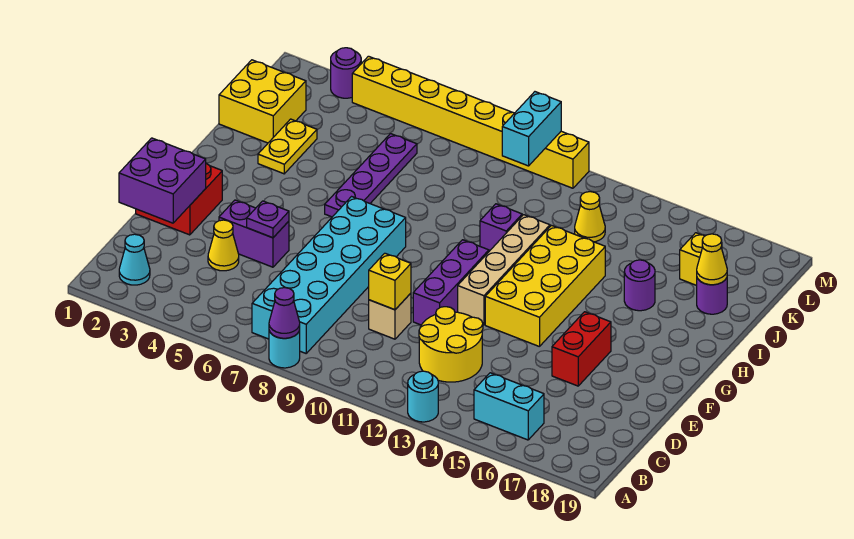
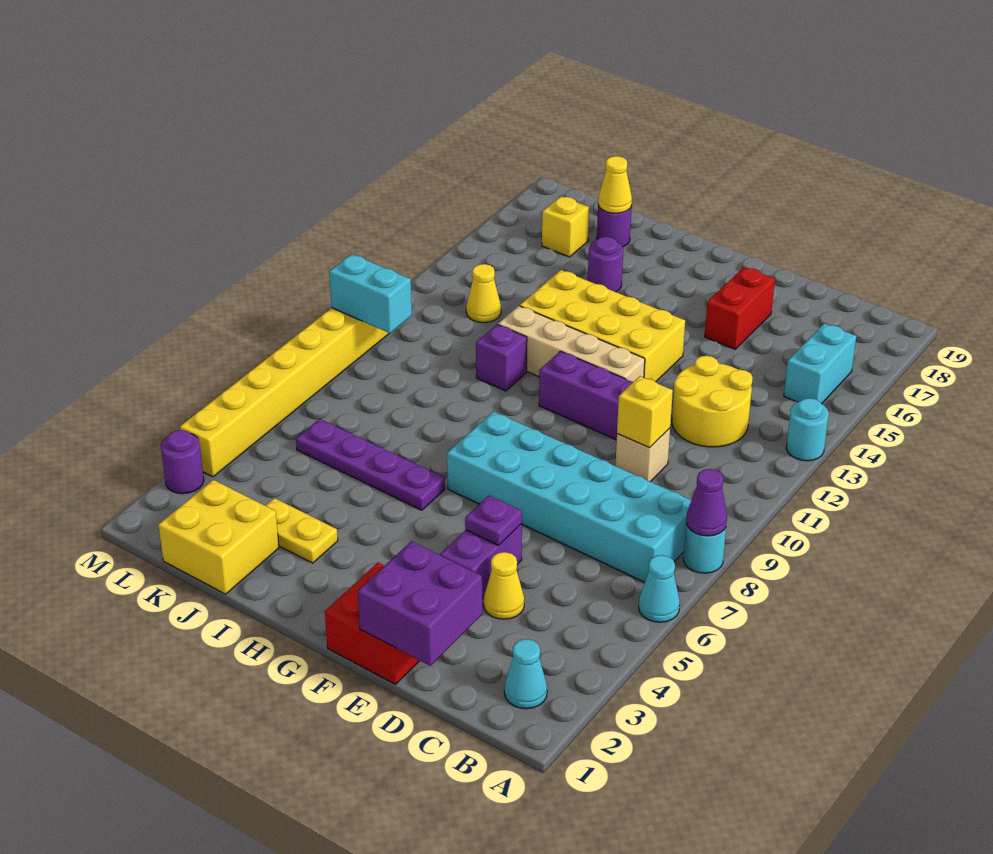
none -> cyan 1x1 cone [639,555,680,622]
red 1x2 brick [552,312,611,386] -> red 1x2 brick turned to [705,267,775,349]

